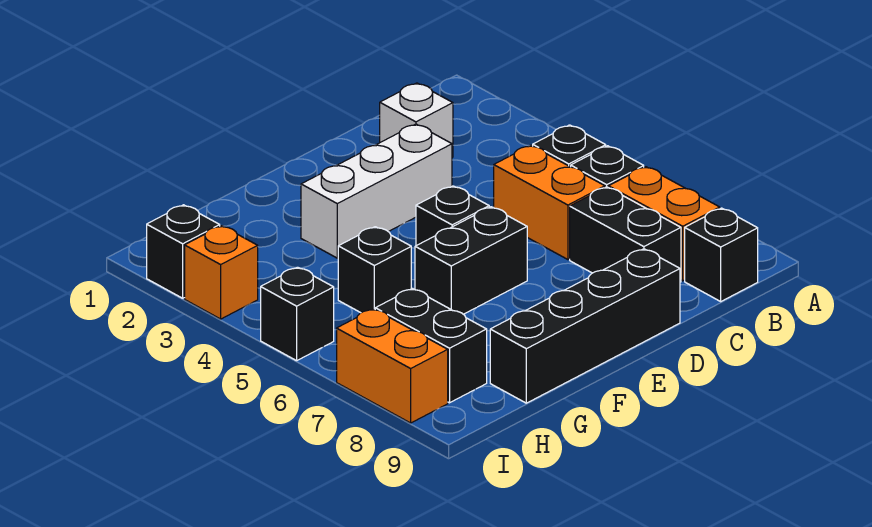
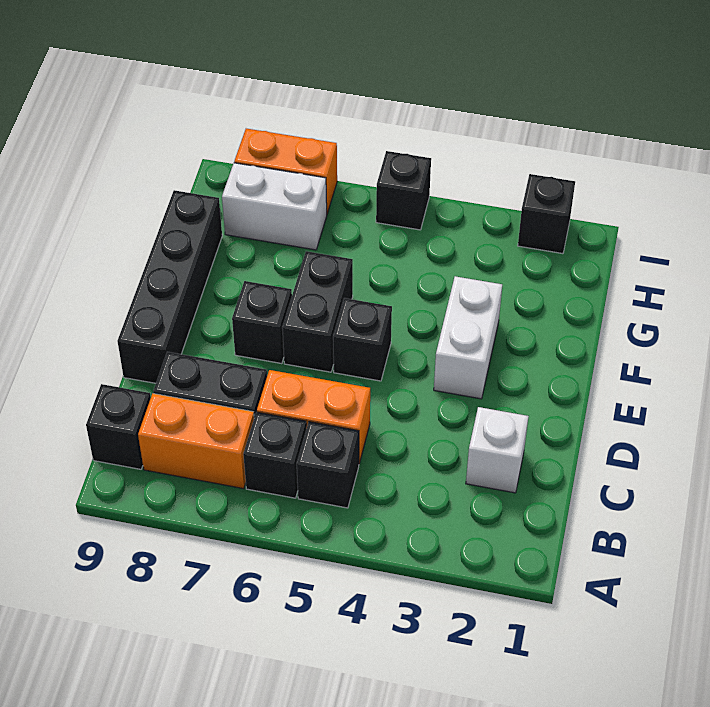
white 1x3 brick [301,124,452,258] -> white 1x2 brick [434,276,502,399]
black 1x1 brick [338,227,411,313] -> black 1x1 brick moved to [232,281,292,364]
black 1x2 brick [375,289,487,403] -> white 1x2 brick [222,163,327,250]
orange 1x1 brick [185,226,258,319] -> none

